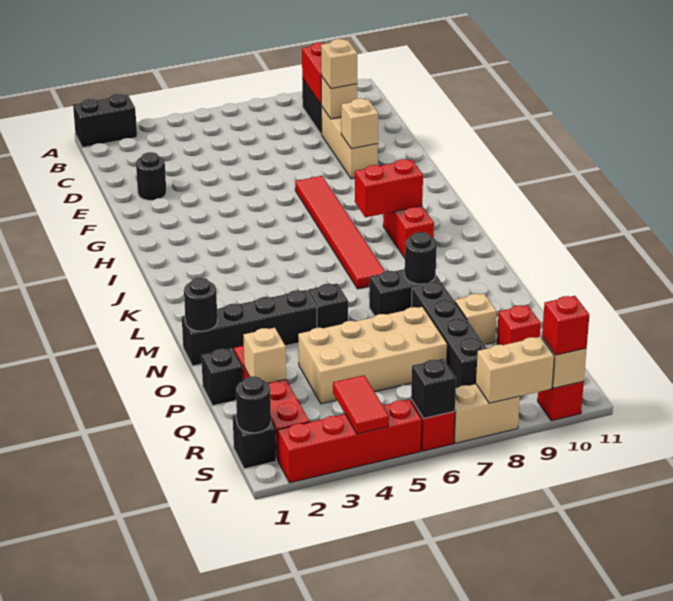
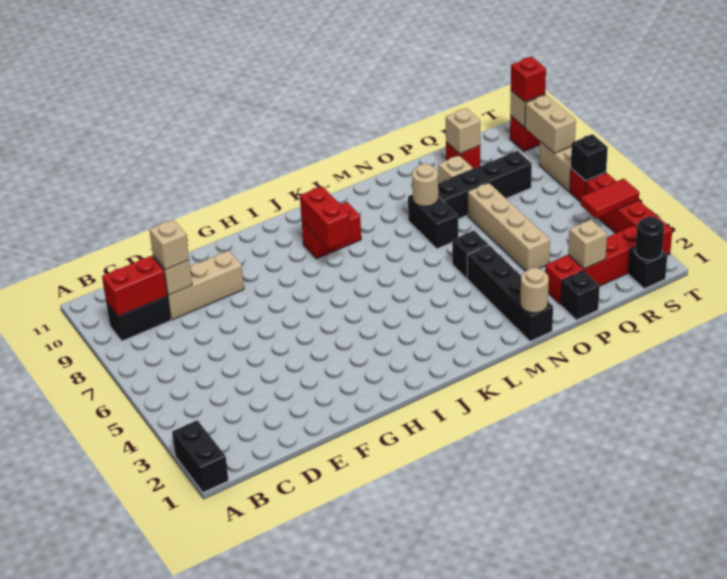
black 1x1 round brick [136,152,166,200] -> none
tan 1x1 brick [341,98,378,149] -> tan 1x1 brick moved to [446,108,480,154]
red 1x6 tile [295,176,385,289] -> none
black 1x1 round brick [184,278,217,331] -> tan 1x1 round brick [520,268,549,313]
black 1x1 round brick [405,232,437,284] -> tan 1x1 round brick [412,164,438,206]
tan 2x4 brick [298,307,447,404] -> tan 1x4 brick [468,183,550,271]

